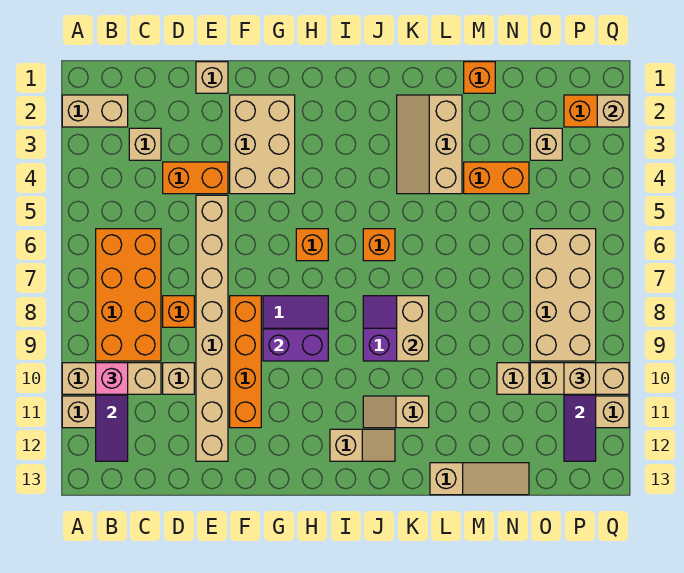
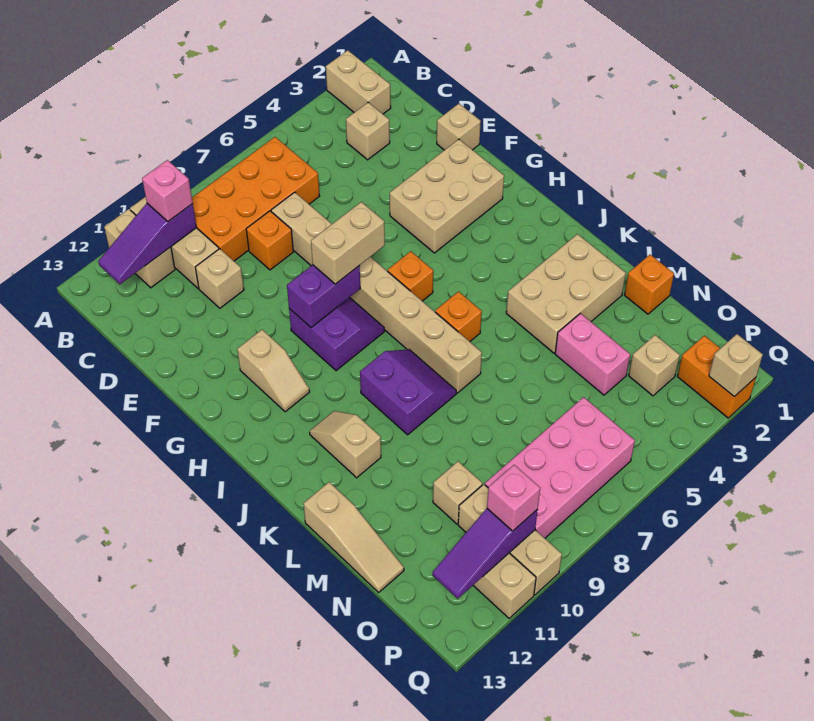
orange 1x2 brick [163,162,228,194] -> none
tan 1x8 brick [196,195,228,461] -> tan 1x8 brick turned to [271,192,482,393]
orange 1x4 brick [230,296,261,428] -> none
purple 1x2 brick [263,329,328,361] -> purple 1x2 brick turned to [287,265,360,328]
tan 1x2 slope [330,429,395,461] -> tan 1x2 slope moved to [237,330,310,412]
tan 2x3 slope [397,95,462,194] -> tan 2x3 brick [506,234,626,353]
tan 1x2 brick [397,296,429,361] -> tan 1x2 brick moved to [311,202,385,284]
orange 1x2 brick [464,162,529,194] -> pink 1x2 brick [555,313,630,395]
tan 2x4 brick [530,229,596,361] -> pink 2x4 brick [485,397,635,538]
tan 1x1 brick [564,363,596,394] -> pink 1x1 brick [487,465,540,531]

